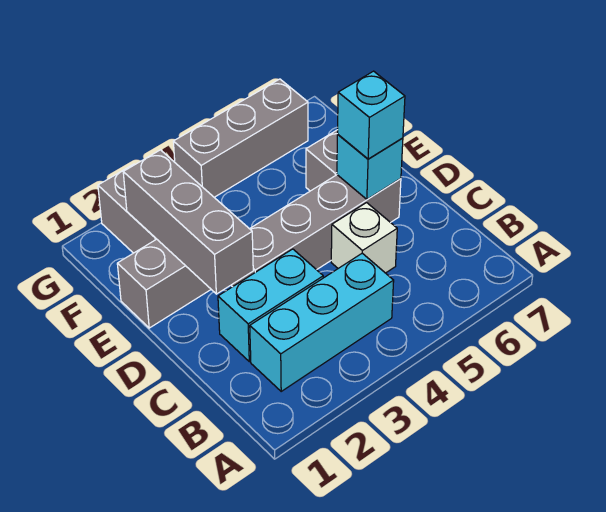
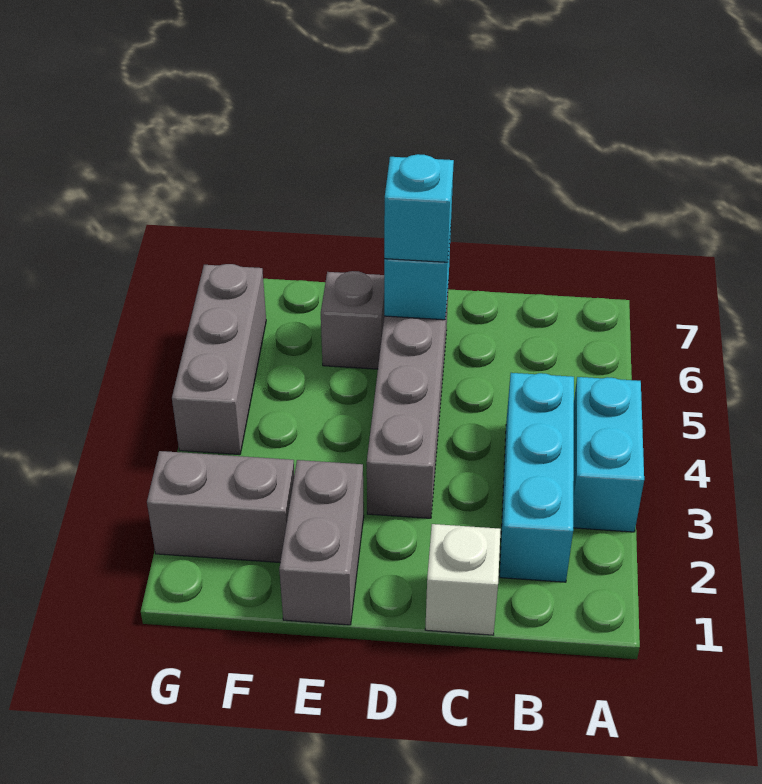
cyan 1x2 brick [218,249,323,362] -> cyan 1x2 brick moved to [573,377,644,532]
white 1x1 brick [331,203,397,273] -> white 1x1 brick moved to [425,524,501,635]
grey 1x3 brick [123,150,253,294] -> none

